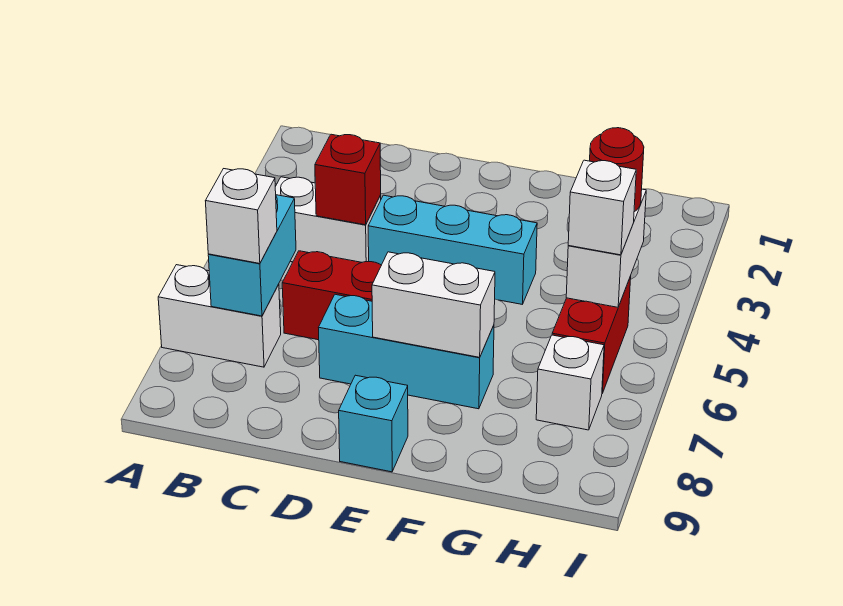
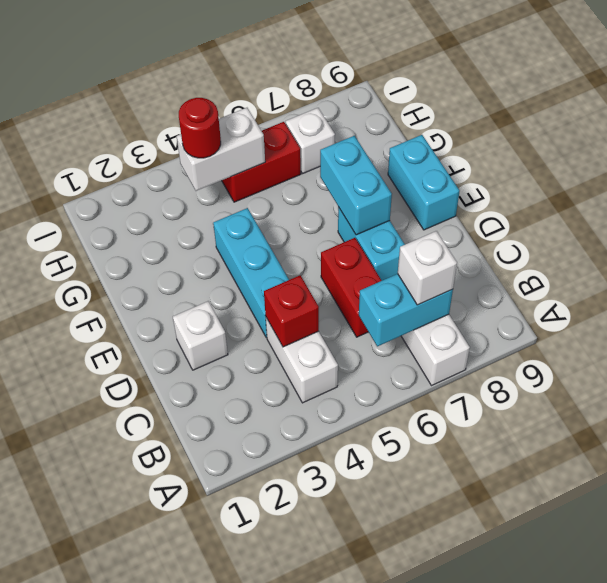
cyan 1x3 brick [318,294,494,409] -> cyan 1x2 brick [338,207,405,280]
white 1x2 brick [372,252,495,357] -> cyan 1x2 brick [320,136,392,235]
cyan 1x1 brick [339,375,408,472] -> cyan 1x2 brick [388,135,459,230]
white 1x1 brick [568,160,636,255] -> white 1x1 brick moved to [173,301,228,370]

